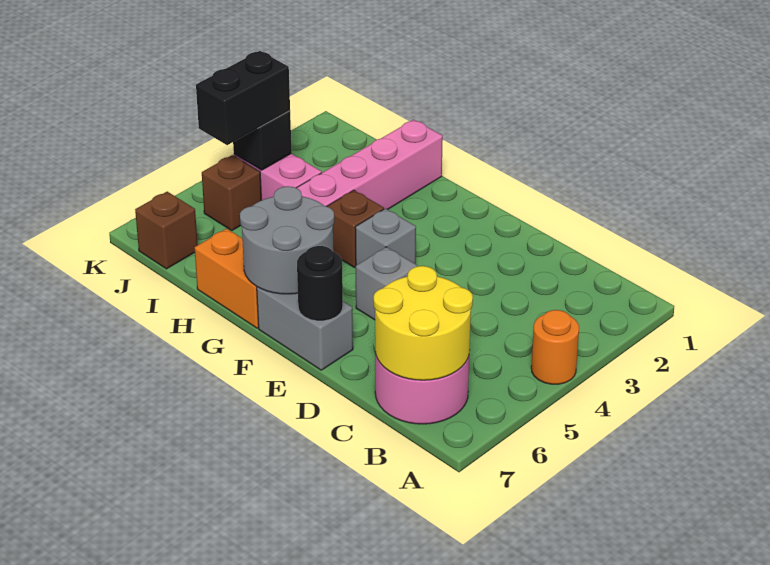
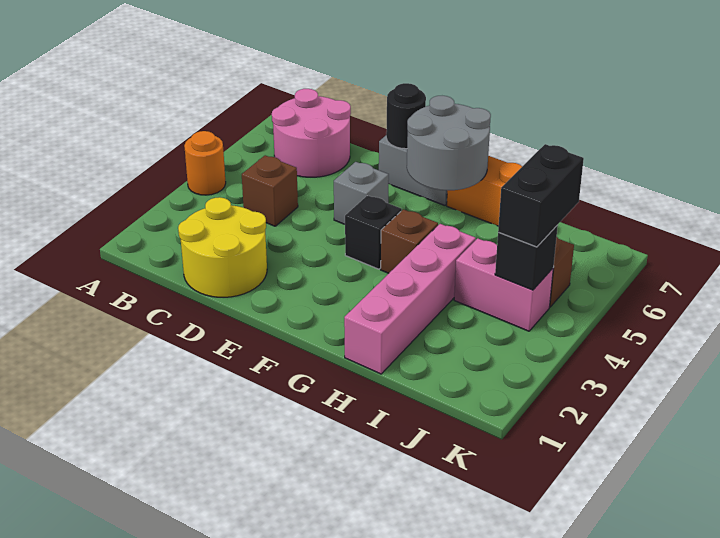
yellow 2x2 round brick [374,266,473,380] -> yellow 2x2 round brick moved to [178,197,267,297]
grey 1x1 brick [355,209,416,265] -> black 1x1 brick [345,195,402,269]
brown 1x1 brick [135,192,198,269] -> brown 1x1 brick moved to [242,155,298,226]

